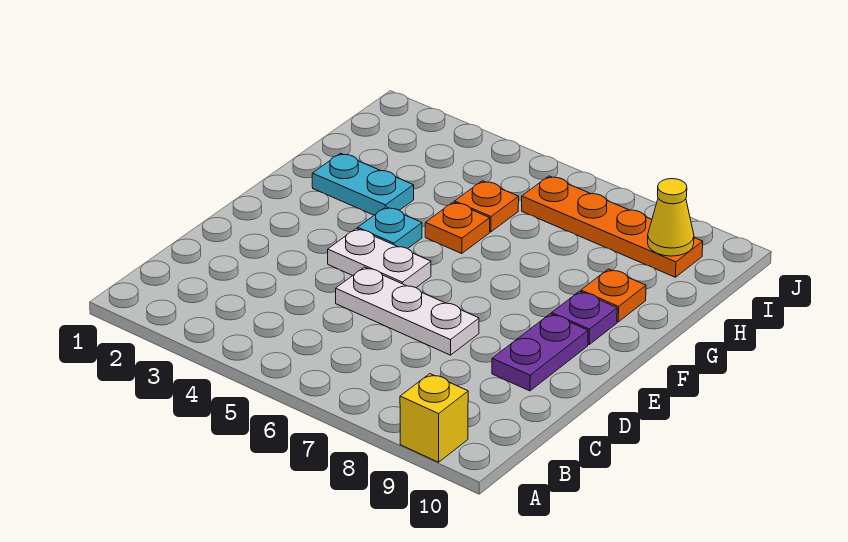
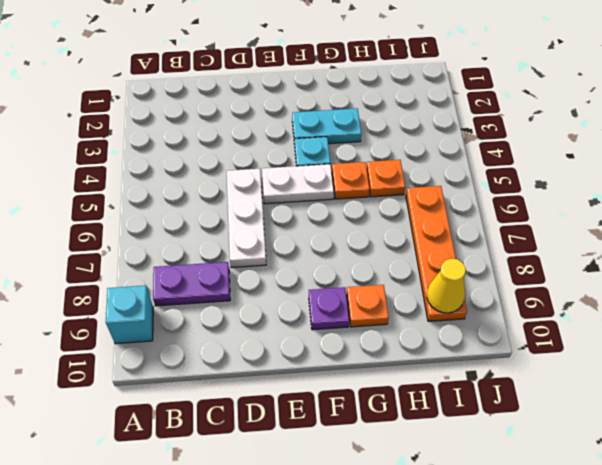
yellow 1x1 brick [400,374,468,462] -> cyan 1x1 brick [106,285,153,344]
purple 1x2 plate [492,314,588,391] -> purple 1x2 plate moved to [153,262,230,306]
white 1x2 plate [328,228,431,288] -> white 1x2 plate turned to [262,164,334,204]
cyan 1x2 plate [312,153,414,215] -> cyan 1x2 plate turned to [292,108,361,144]

